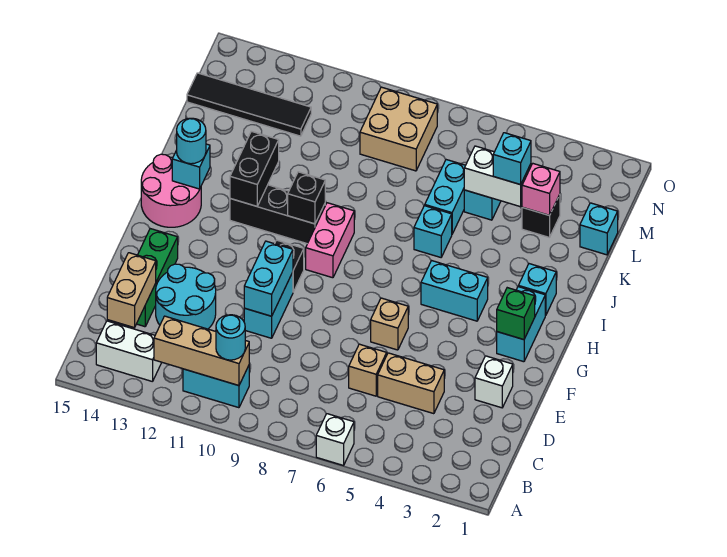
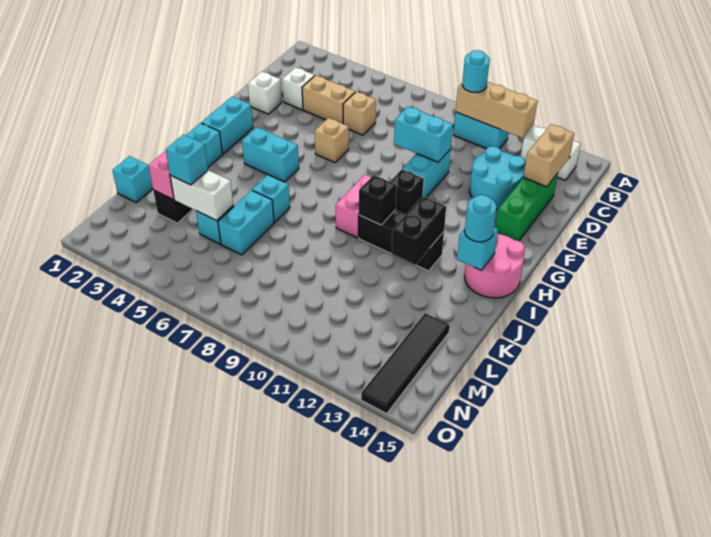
white 1x1 brick [316,414,354,465] -> white 1x1 brick moved to [282,67,315,110]
cyan 1x2 brick [244,241,293,316] -> cyan 1x2 brick turned to [394,106,453,162]
green 1x1 brick [497,288,535,340] -> none
tan 2x2 brick [360,87,437,171] -> none
black 1x4 tile [187,73,311,136] -> black 1x4 tile turned to [361,313,450,414]

